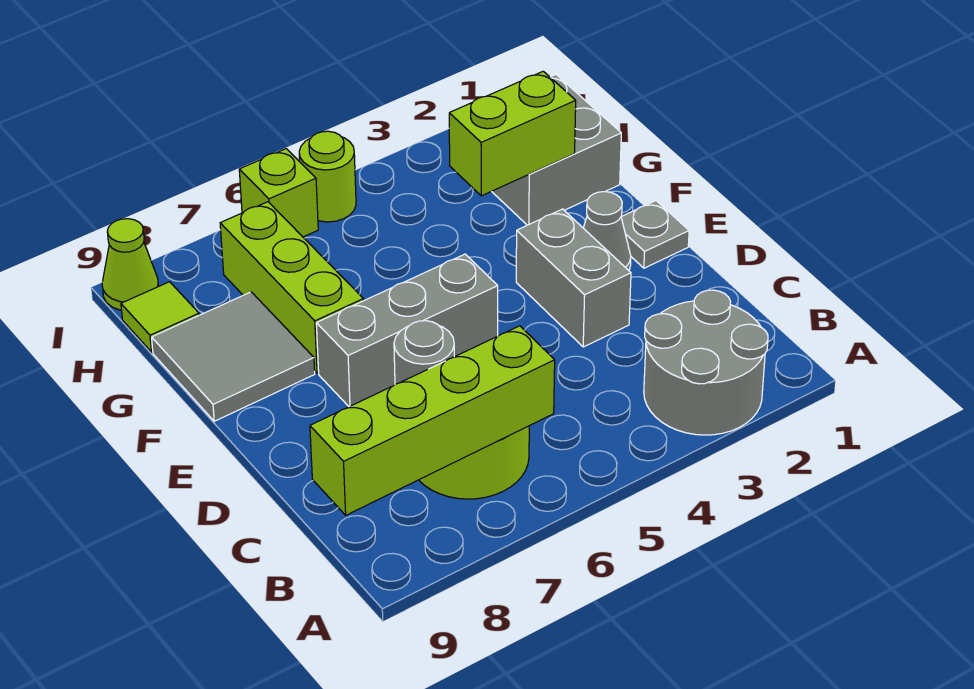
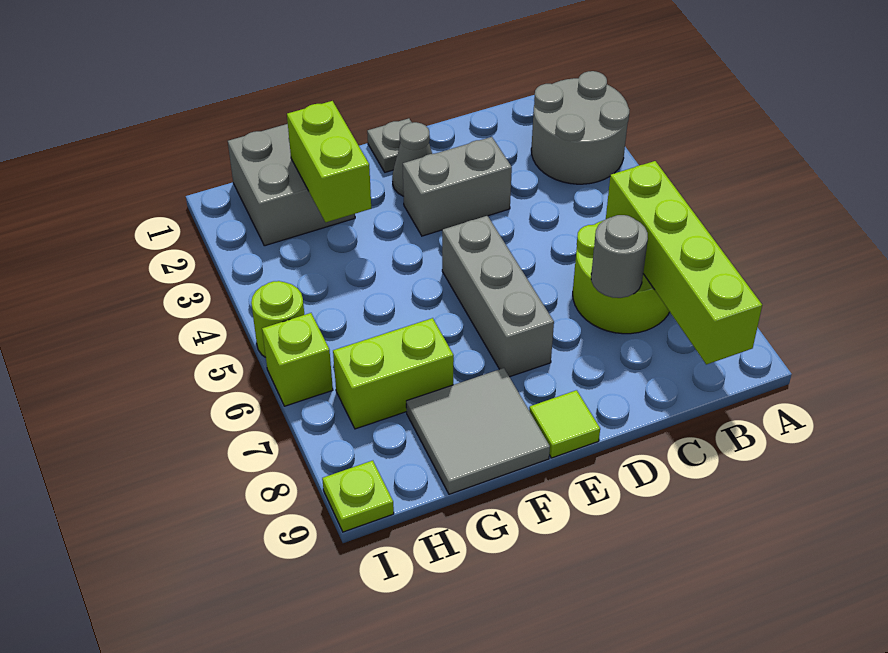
lime 1x3 brick [220,202,364,373] -> lime 1x2 brick [333,318,454,429]
lime 1x1 tile [121,282,199,352] -> lime 1x1 tile moved to [529,390,600,458]
lime 1x1 cone [102,219,158,310] -> lime 1x1 plate [322,461,394,532]

